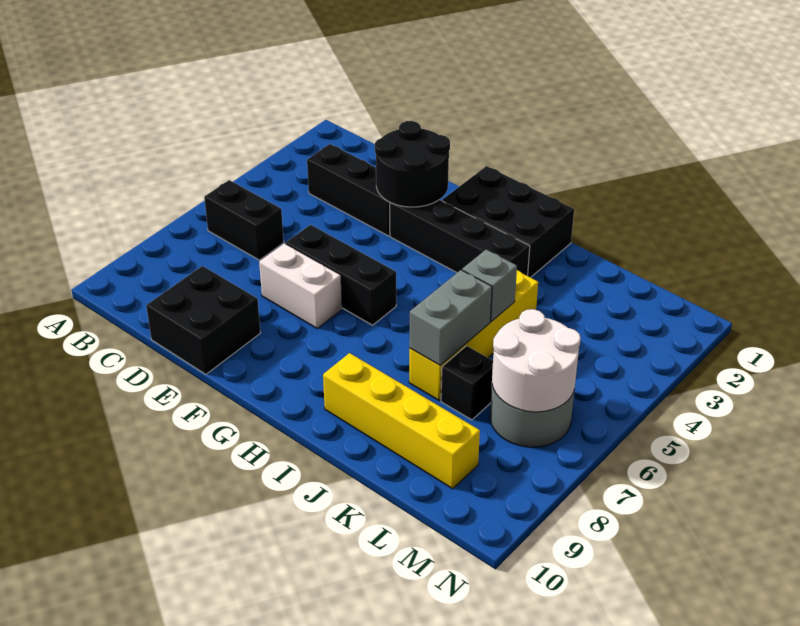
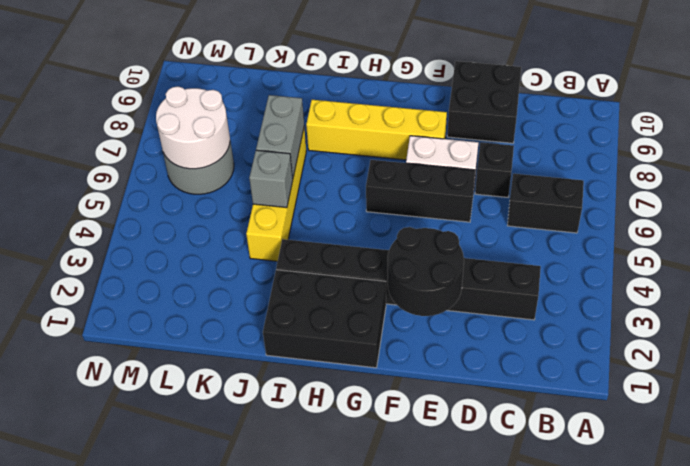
yellow 1x4 brick [323,353,480,489] -> yellow 1x4 brick moved to [306,100,447,160]
black 1x1 brick [441,346,493,420] -> black 1x1 brick moved to [475,142,514,197]

